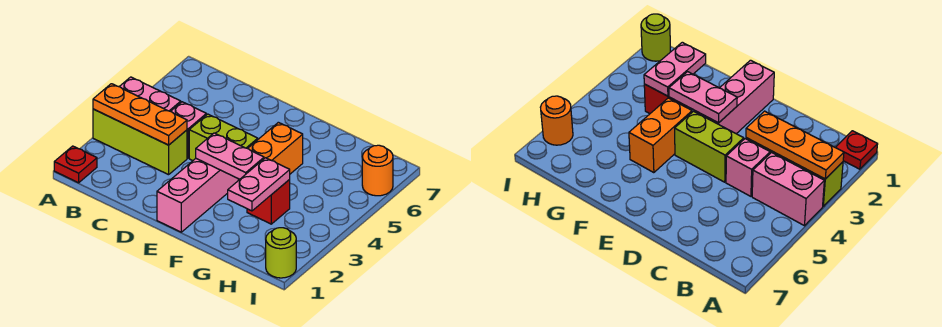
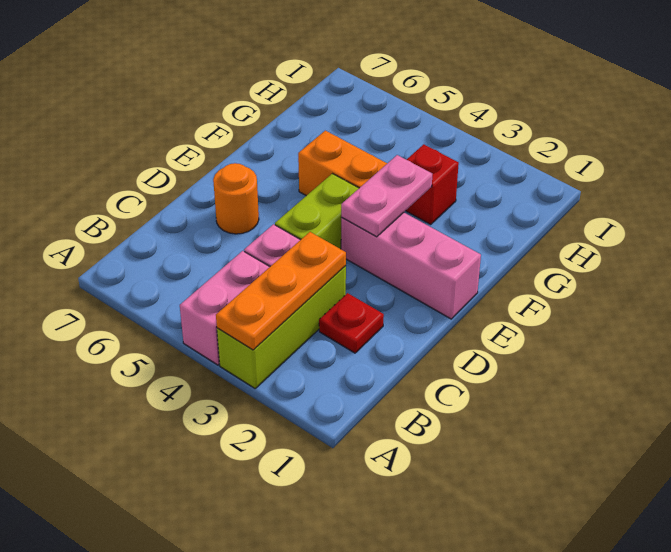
red 1x1 plate [54,146,97,183] -> red 1x1 plate moved to [319,293,384,353]
pink 1x2 plate [228,158,290,211] -> none
lime 1x1 round brick [266,228,296,278] -> none
orange 1x1 round brick [362,145,393,196] -> orange 1x1 round brick moved to [213,163,259,234]

